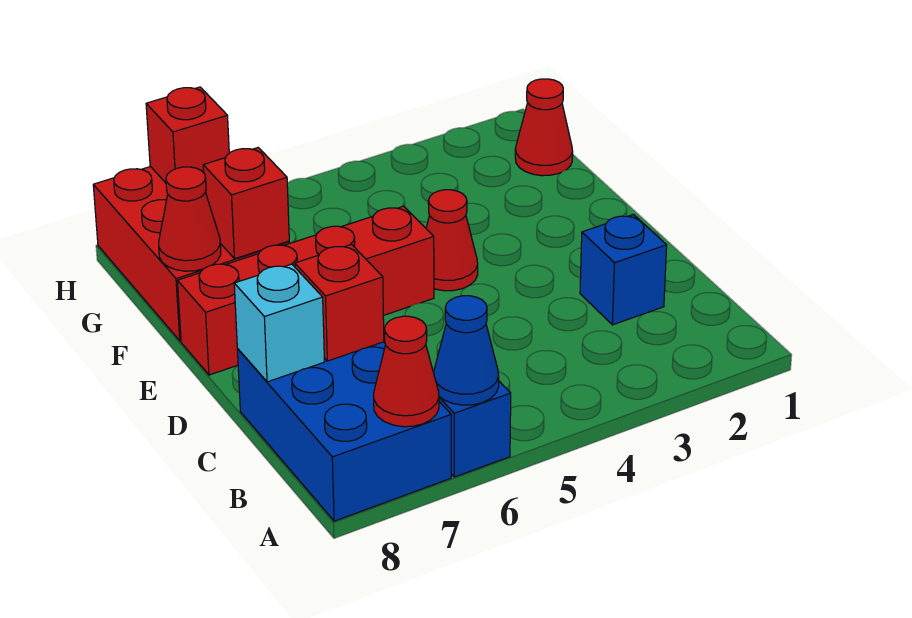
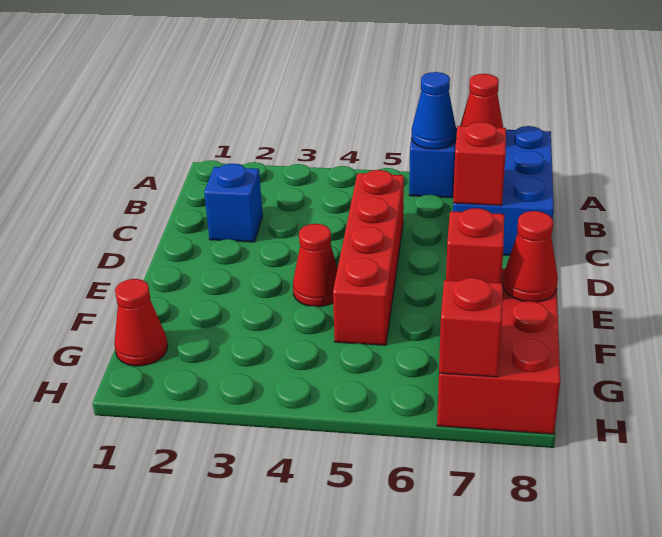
cyan 1x1 brick [234,264,325,382] -> none
red 1x4 brick [178,206,434,375] -> red 1x4 brick turned to [333,170,404,345]

